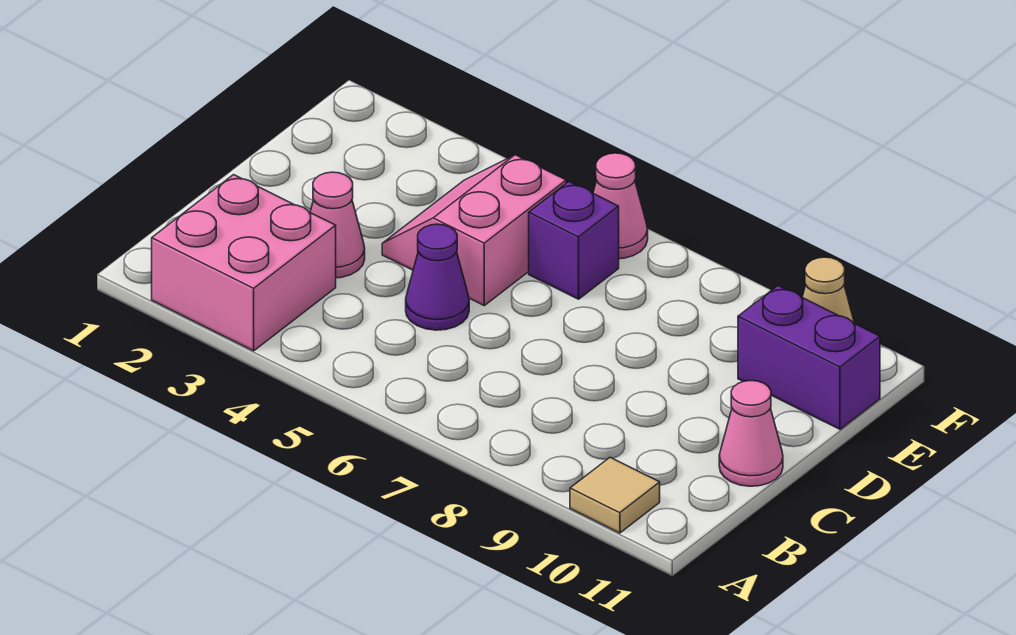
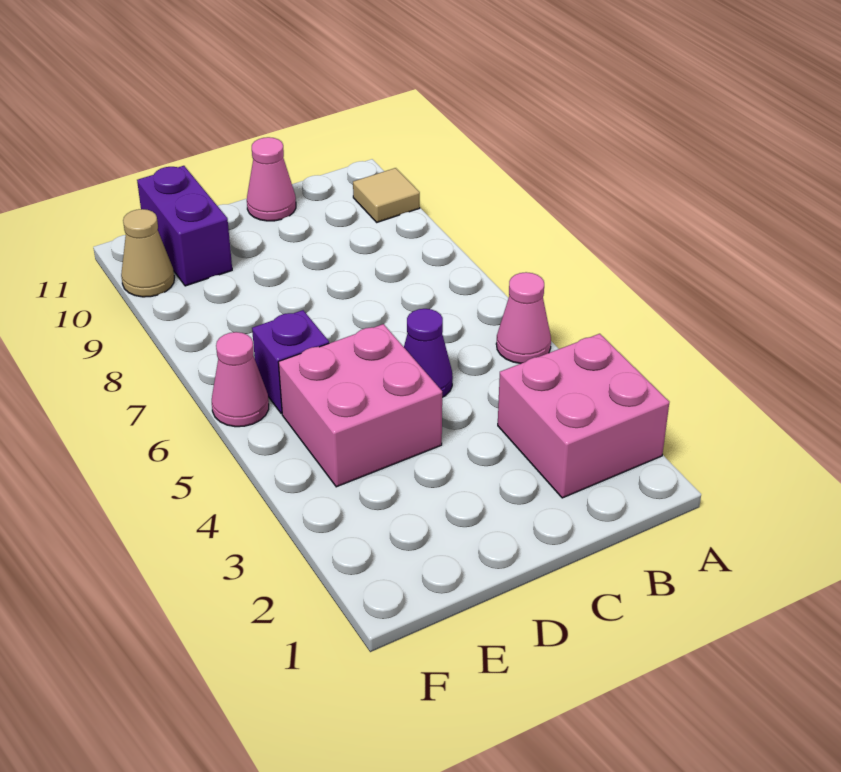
pink 1x1 cone [310,172,365,278] -> pink 1x1 cone moved to [496,272,551,364]
pink 2x2 slope [382,155,566,305] -> pink 2x2 brick [278,324,442,487]

